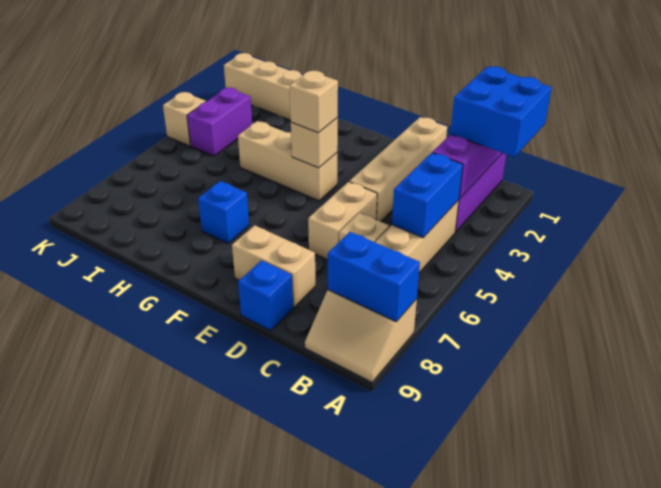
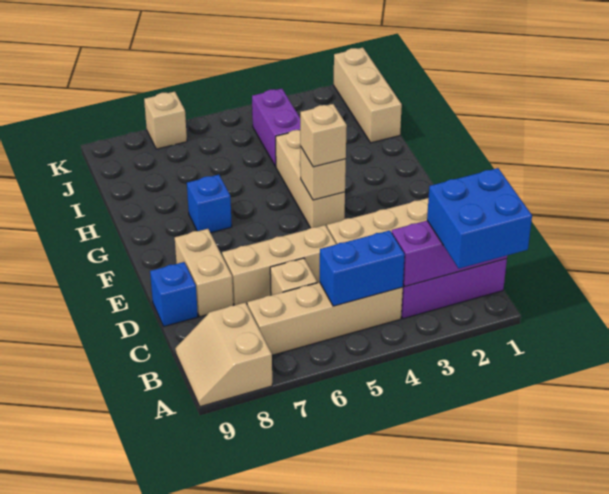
blue 1x2 brick [328,232,420,322] -> none
tan 1x2 brick [308,182,377,260] -> tan 1x3 brick [222,225,336,305]
purple 1x2 brick [187,88,252,156] -> purple 1x2 brick turned to [252,89,300,167]
tan 1x1 brick [163,92,206,146] -> tan 1x1 brick moved to [144,92,187,149]

